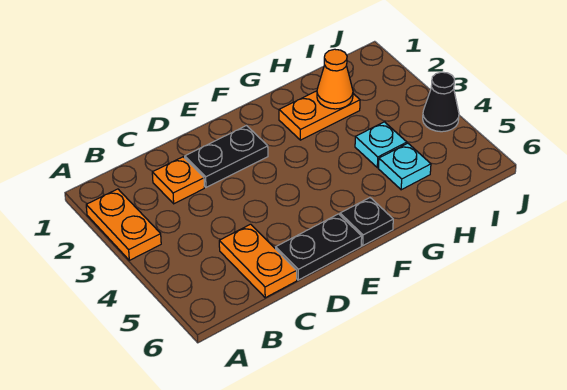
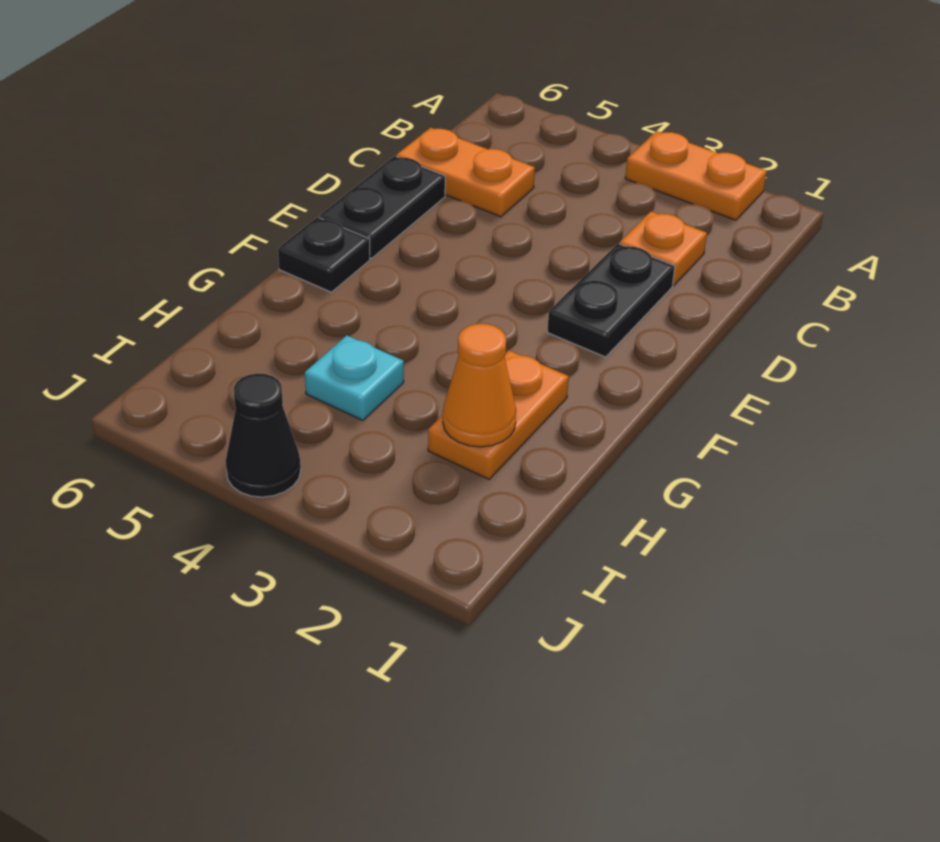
cyan 1x1 plate [378,143,431,190] -> none

